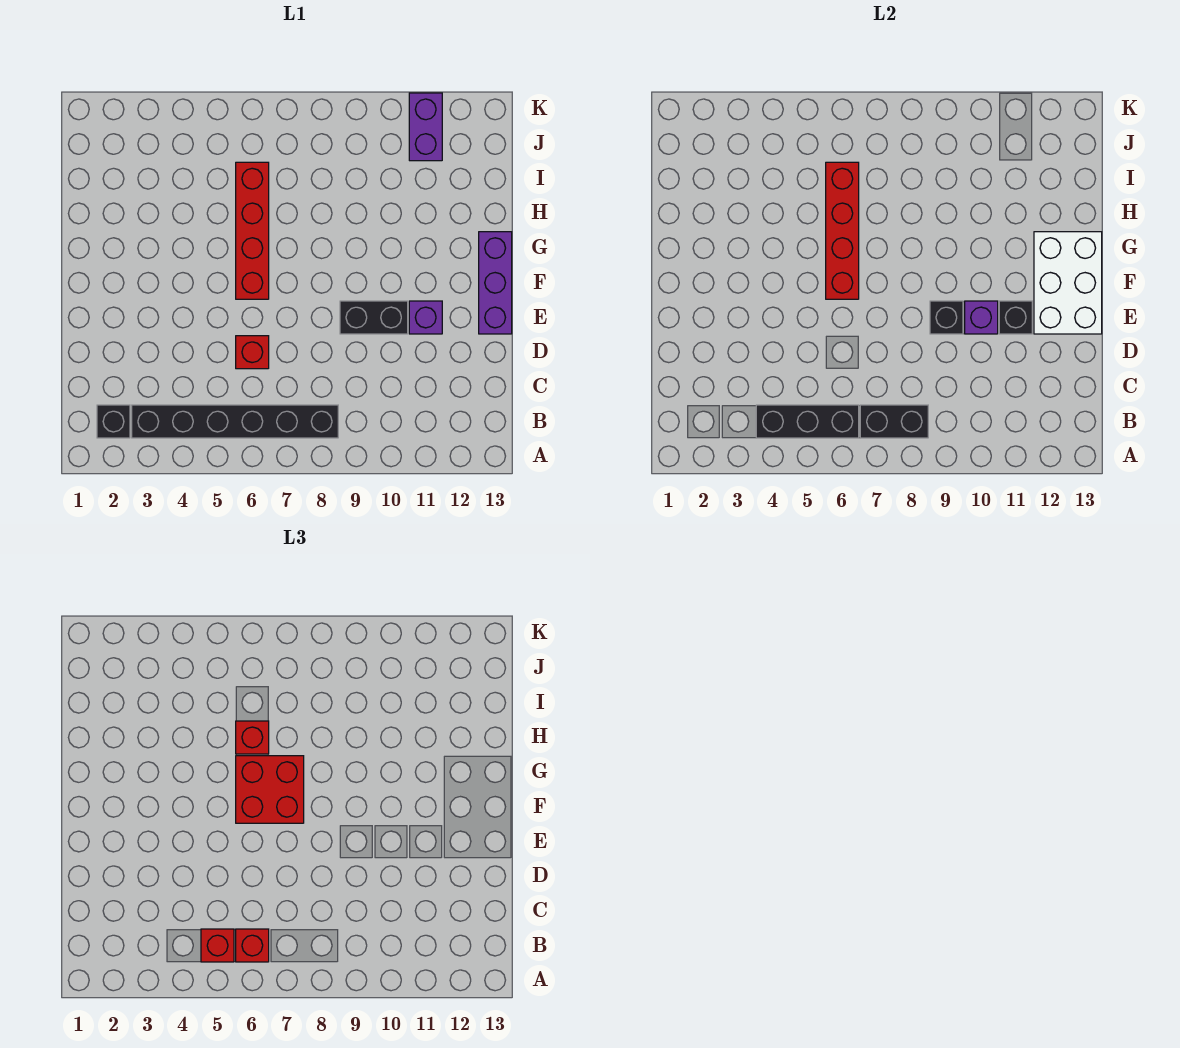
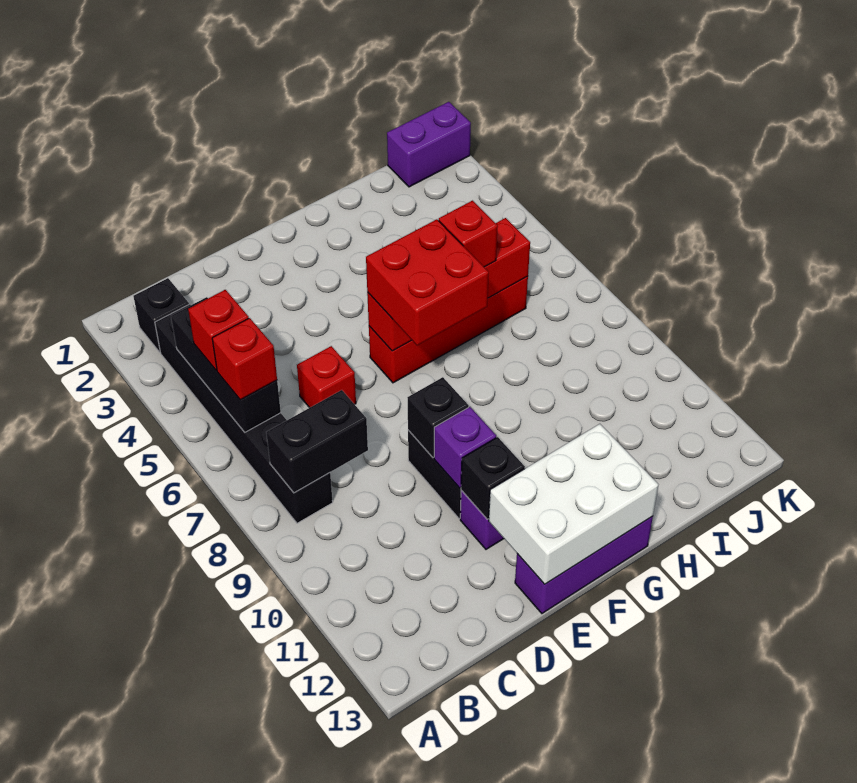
black 1x2 brick [860,405,928,438] -> black 1x2 brick turned to [266,390,368,493]
purple 1x2 brick [409,93,442,161] -> purple 1x2 brick moved to [387,102,471,187]

